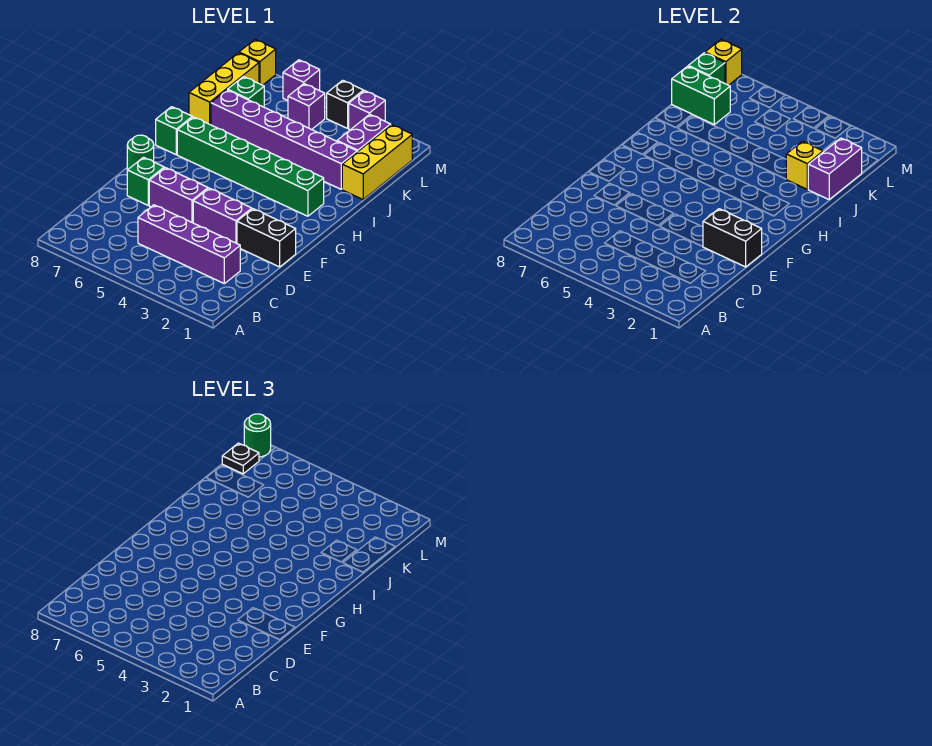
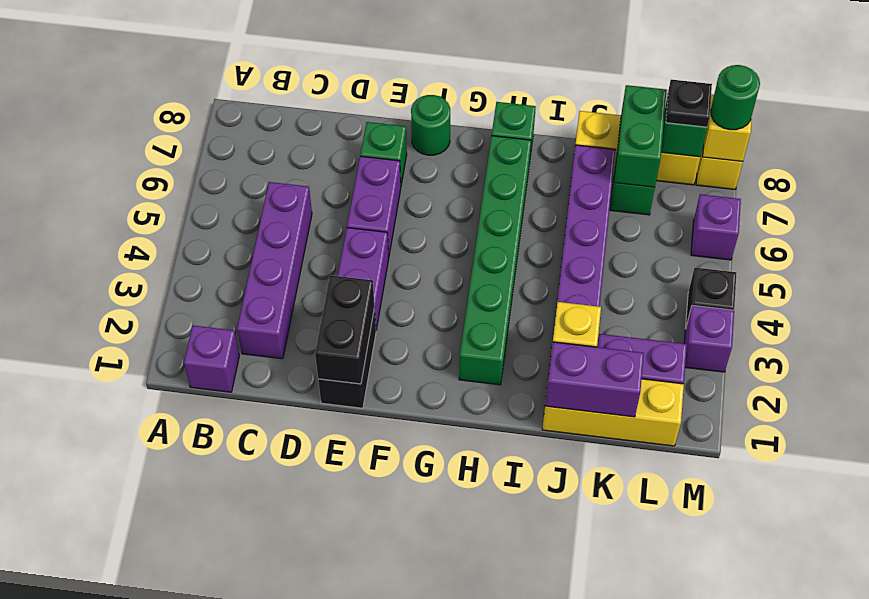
purple 1x1 brick [288,84,325,130] -> purple 1x1 brick moved to [184,325,239,392]

